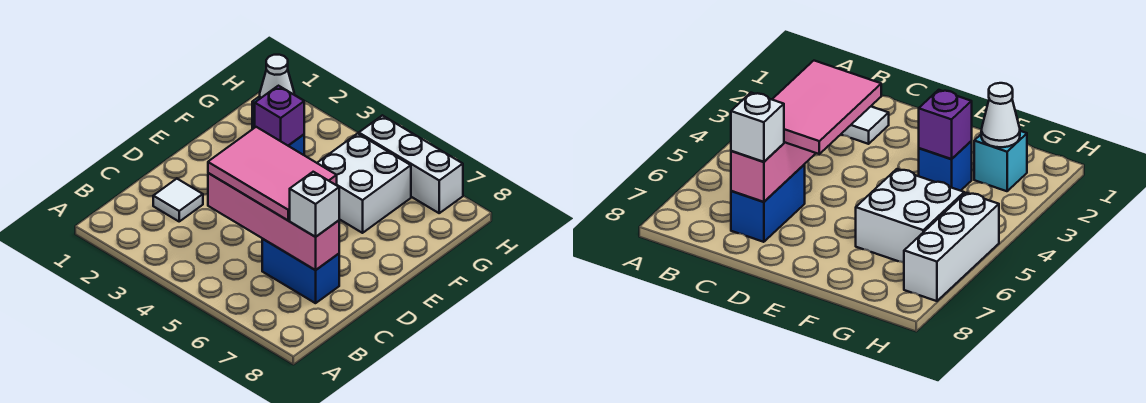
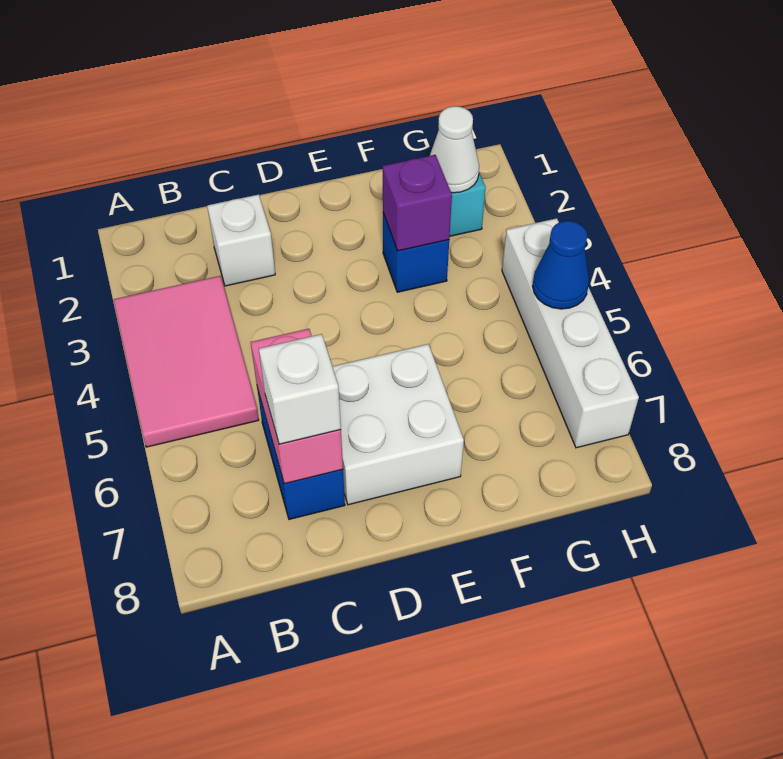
white 1x1 tile [153,179,203,221] -> white 1x1 brick [207,194,275,286]
pink 1x4 brick [208,173,339,270] -> pink 1x2 brick [251,329,343,484]
pink 2x3 tile [208,127,337,220] -> pink 2x3 tile moved to [114,276,259,447]
white 2x2 brick [318,133,411,233] -> white 2x2 brick moved to [332,344,464,505]
white 1x3 brick [359,115,463,213] -> white 1x4 brick [502,218,639,448]
none -> blue 1x1 cone [533,221,589,309]

